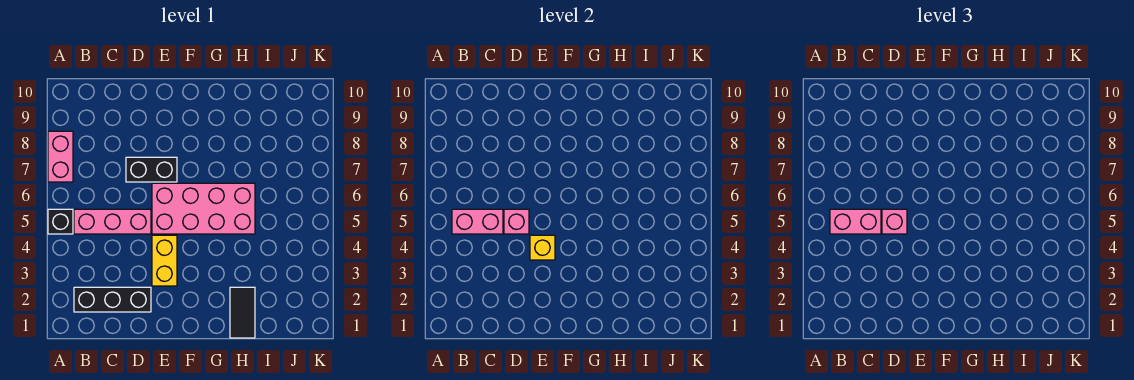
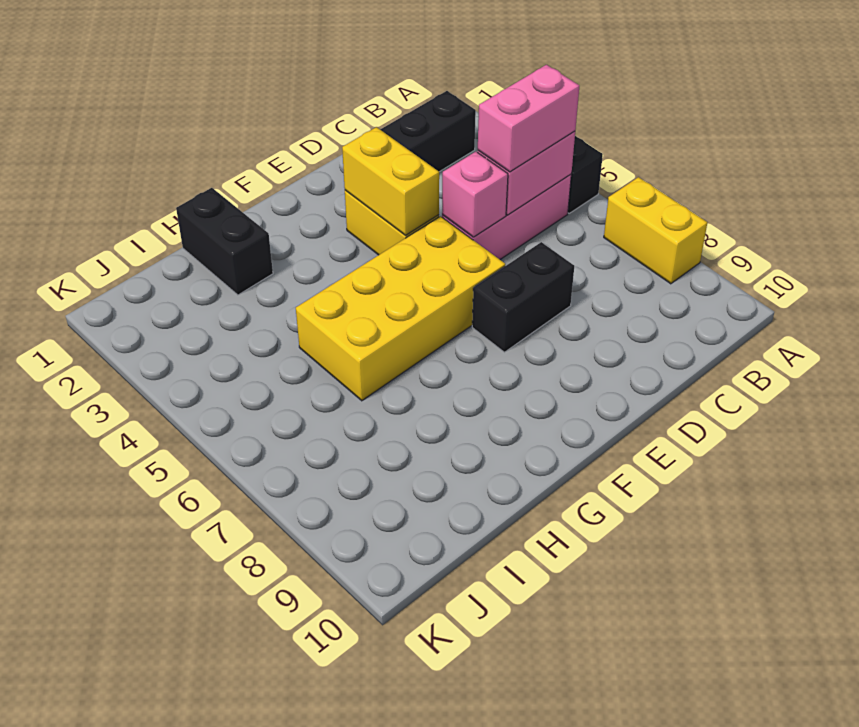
pink 1x2 brick [48,131,73,182] -> yellow 1x2 brick [604,177,707,284]
pink 1x1 brick [882,209,907,234] -> none
yellow 1x1 brick [530,235,555,260] -> yellow 1x2 brick [342,127,439,236]
pink 2x4 brick [152,183,255,234] -> yellow 2x4 brick [296,216,505,401]
black 1x2 tile [230,287,255,338] -> black 1x2 brick [176,188,273,295]

